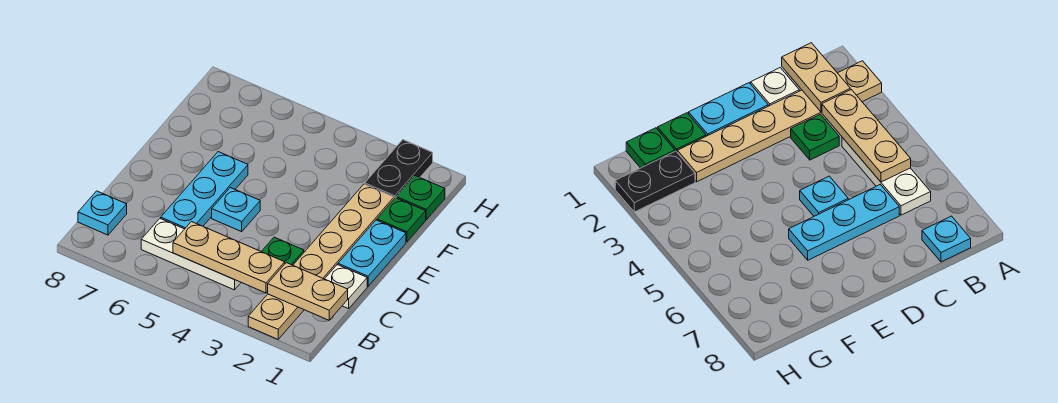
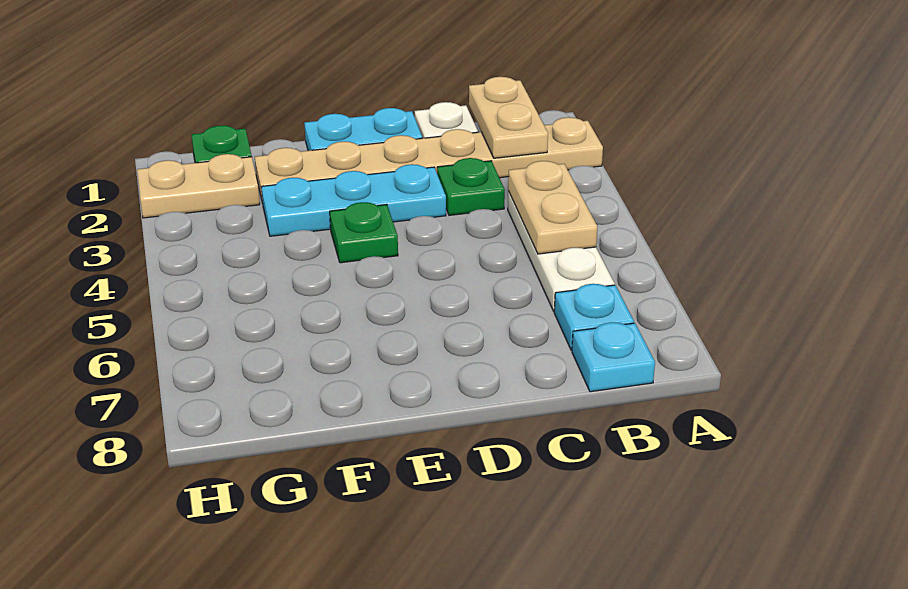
tan 1x3 plate [173,222,285,293] -> tan 1x2 plate [508,161,597,254]
cyan 1x3 plate [161,152,248,229] -> cyan 1x3 plate moved to [261,164,446,236]
cyan 1x1 plate [212,188,260,232] -> cyan 1x1 plate moved to [554,284,634,350]
green 1x1 plate [377,198,426,242] -> green 1x1 plate moved to [330,202,398,263]
black 1x2 plate [365,140,433,199] -> tan 1x2 plate [137,154,260,218]

